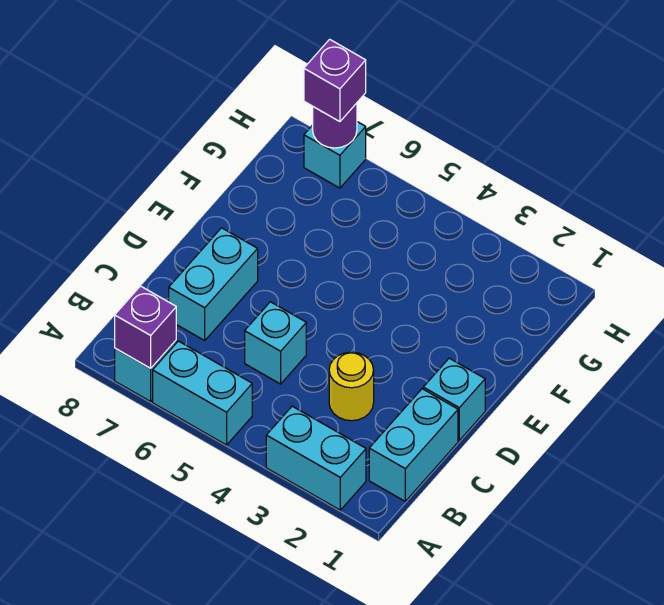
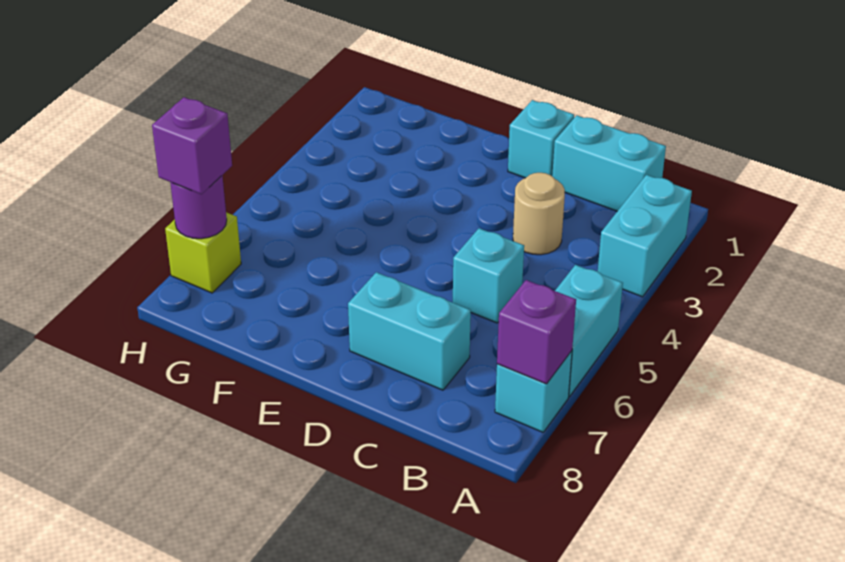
yellow 1x1 round brick [329,352,374,421] -> tan 1x1 round brick [513,173,565,255]
cyan 1x1 brick [304,122,366,188] -> lime 1x1 brick [165,212,241,293]

